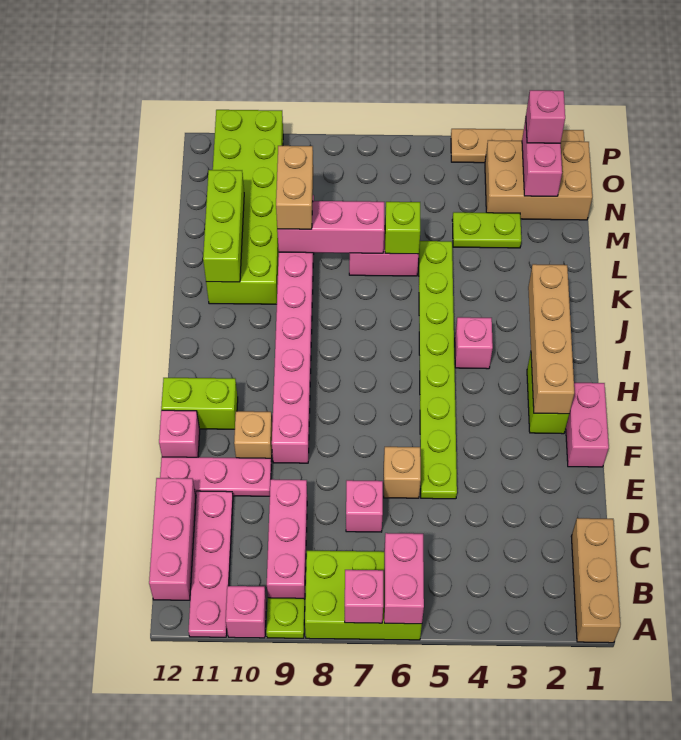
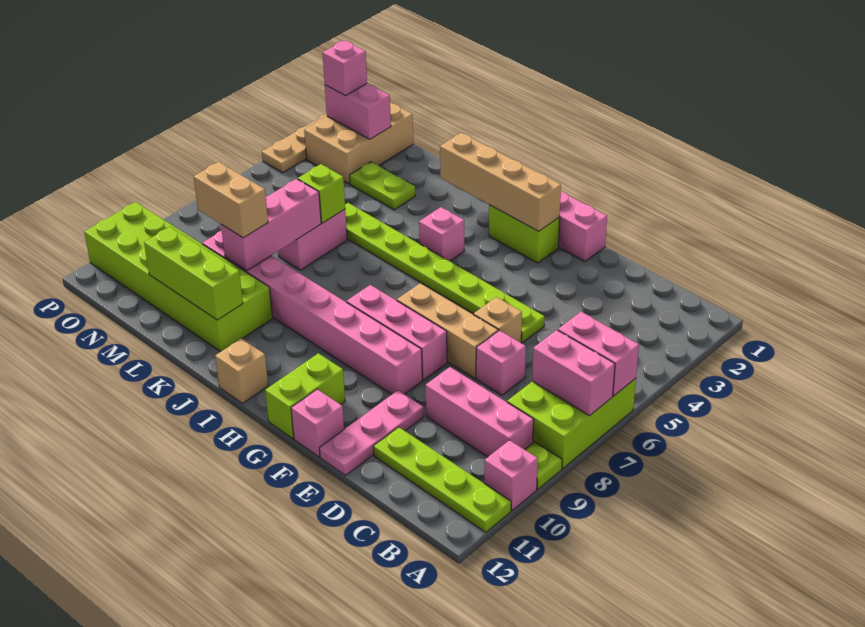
tan 1x3 brick [571,518,620,643] -> tan 1x3 brick moved to [397,283,498,378]
pink 1x1 brick [345,570,383,623] -> pink 1x2 brick [532,330,615,416]
pink 1x4 plate [188,491,233,637] -> lime 1x4 plate [373,427,511,532]
pink 1x3 brick [149,478,196,600] -> pink 1x3 brick moved to [346,285,447,380]
tan 1x1 brick [234,411,272,461] -> tan 1x1 brick moved to [215,338,268,403]
lime 1x2 plate [452,212,521,248] -> lime 1x2 plate turned to [350,162,415,210]

